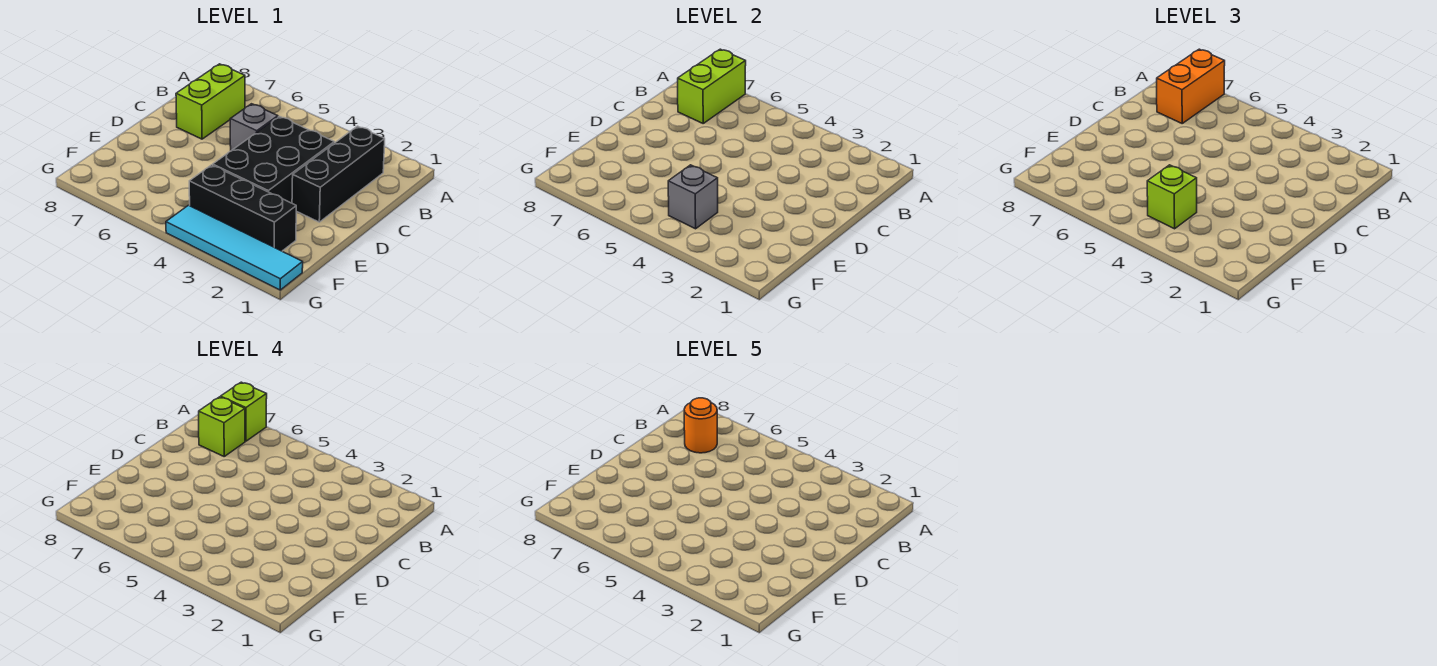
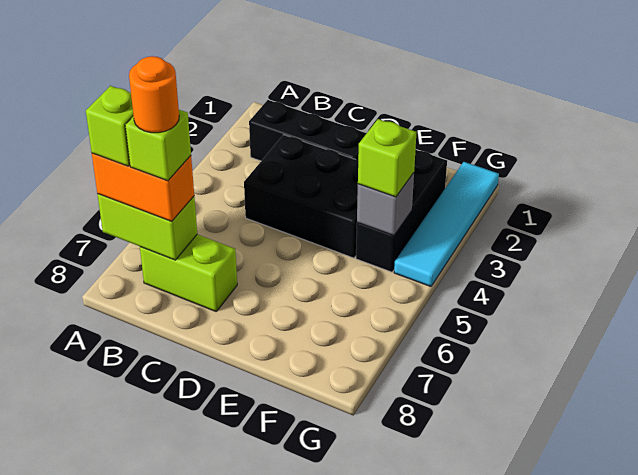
grey 1x1 brick [230,104,278,151] -> none

